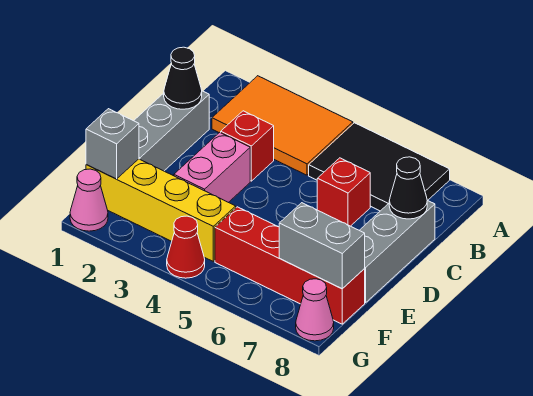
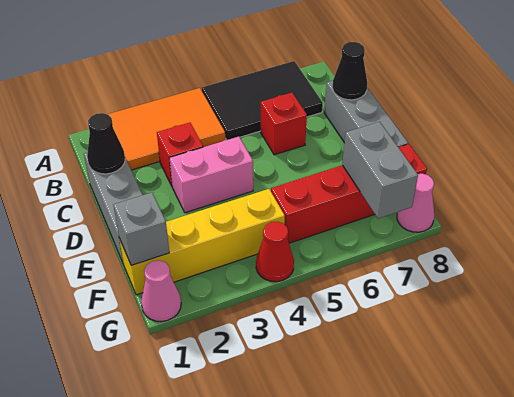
pink 1x2 brick [174,132,250,202] -> pink 1x2 brick turned to [169,137,253,213]
grey 1x2 brick [279,203,365,289] -> grey 1x2 brick turned to [342,122,418,219]

